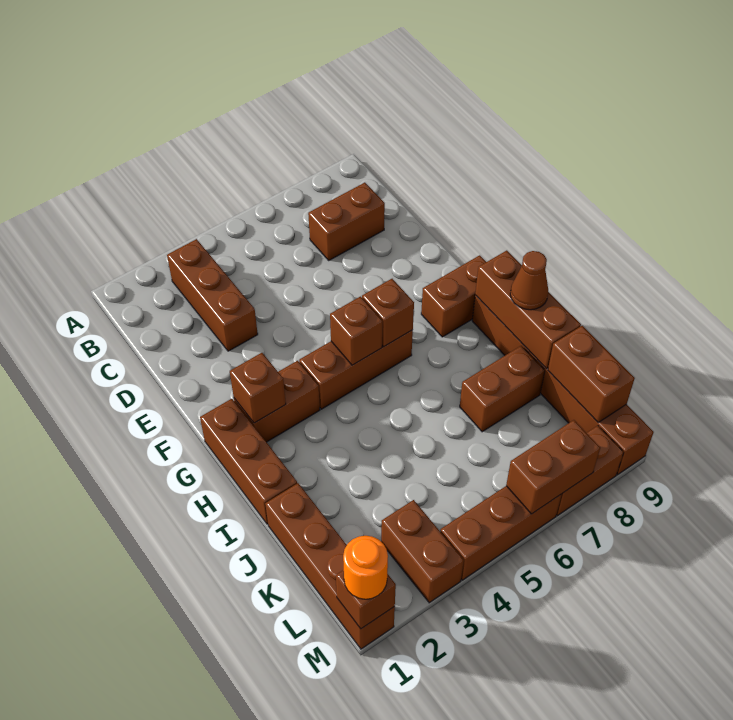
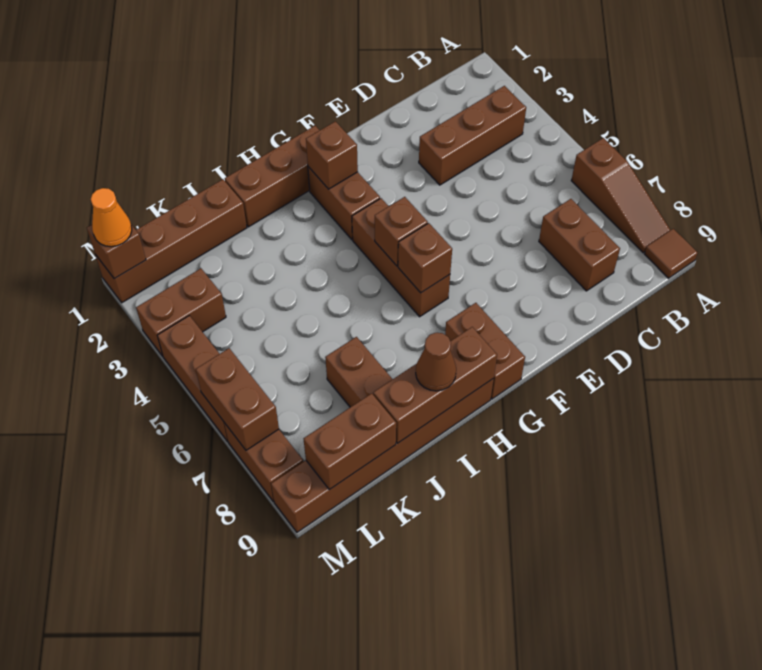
none -> brown 1x3 slope [571,138,670,253]
none -> brown 1x1 tile [645,229,698,278]
orange 1x1 round brick [343,536,388,599] -> orange 1x1 cone [91,188,132,247]

